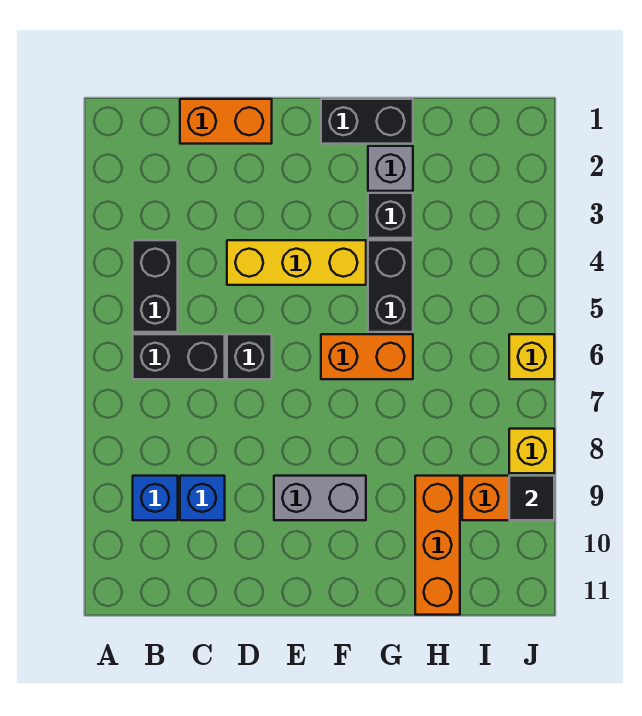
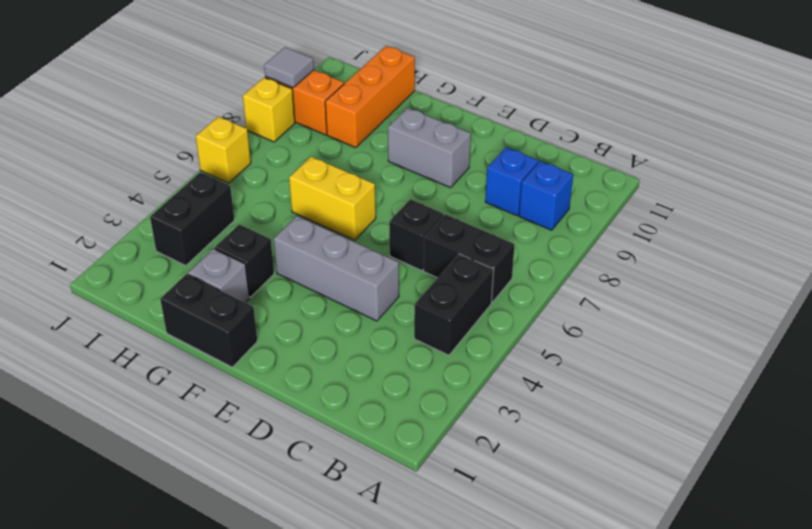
orange 1x2 brick [180,99,272,144] -> none
yellow 1x3 brick [227,240,366,285] -> grey 1x3 brick [274,216,399,321]
orange 1x2 brick [321,334,413,379] -> yellow 1x2 brick [289,157,376,240]
black 1x2 brick [368,240,413,332] -> black 1x2 brick moved to [150,172,234,266]
black 1x1 tile [509,476,554,520] -> grey 1x1 tile [264,47,314,88]

